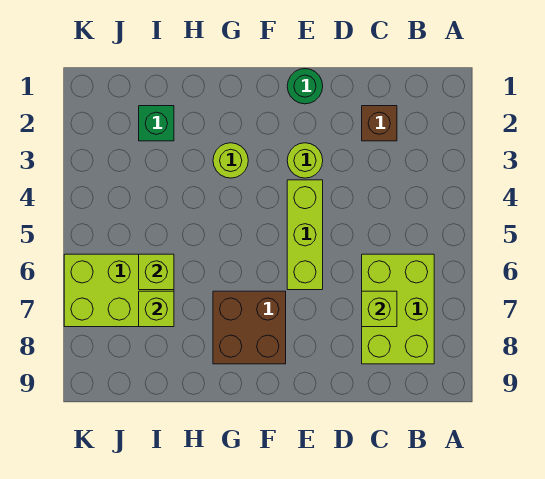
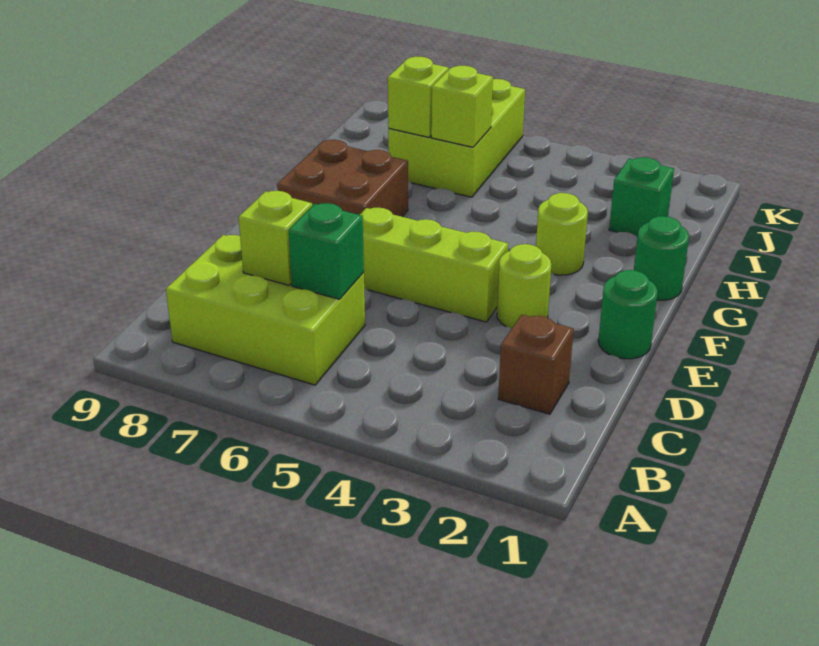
none -> green 1x1 brick [289,203,364,299]
none -> green 1x1 round brick [634,216,689,300]

